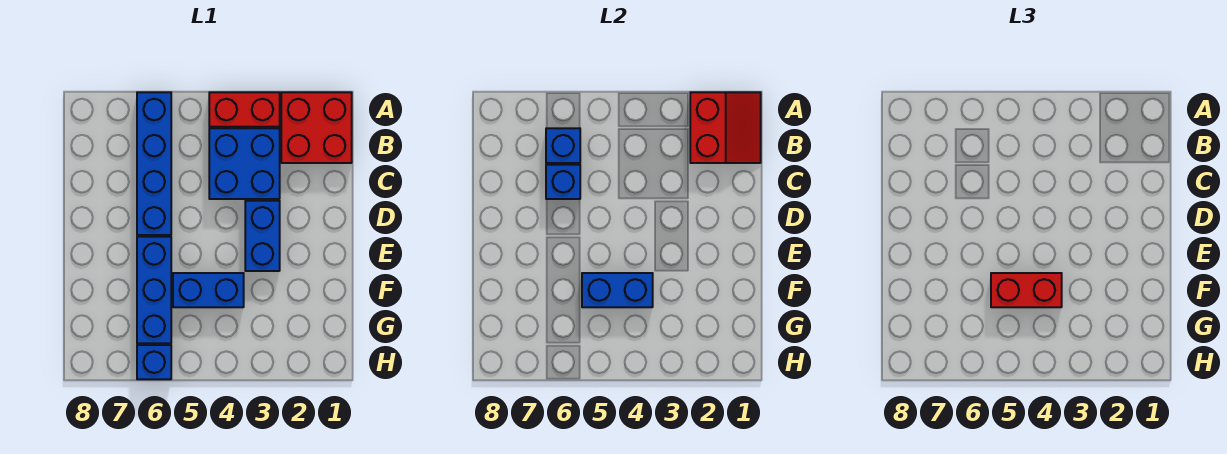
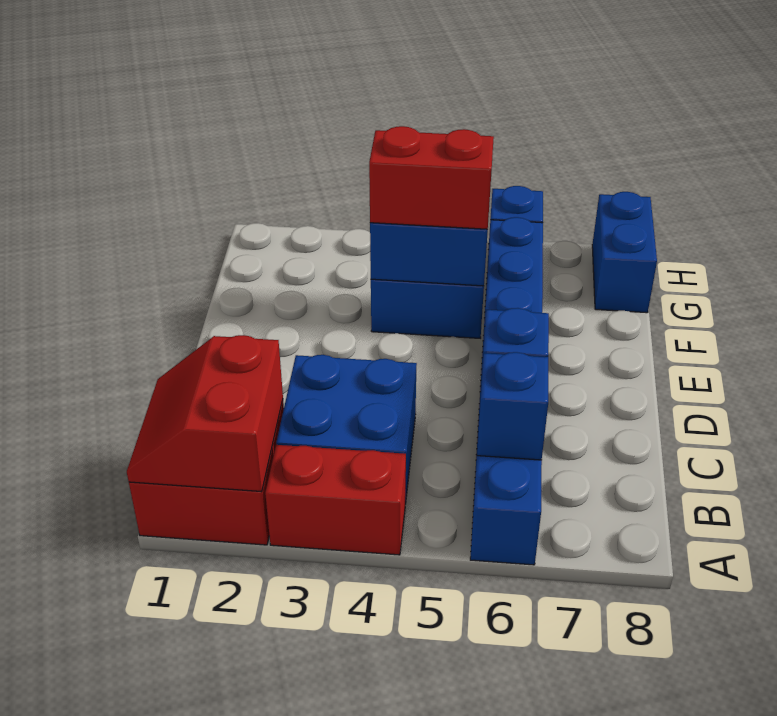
blue 1x2 brick [245,201,280,271] -> blue 1x2 brick moved to [592,192,657,313]

